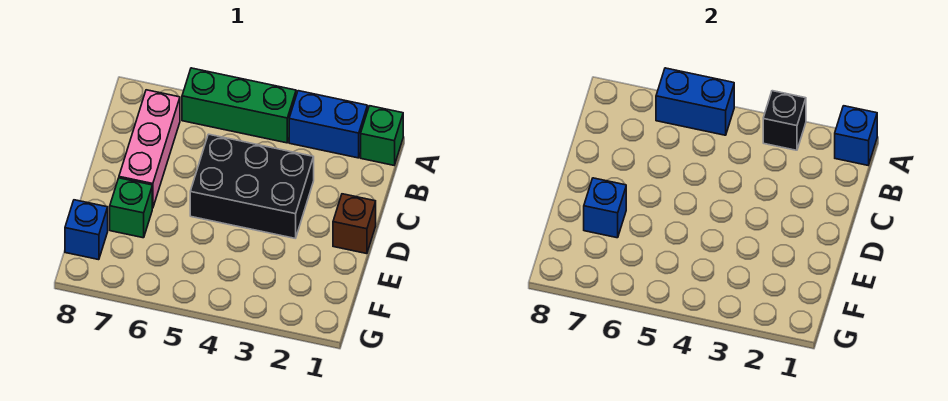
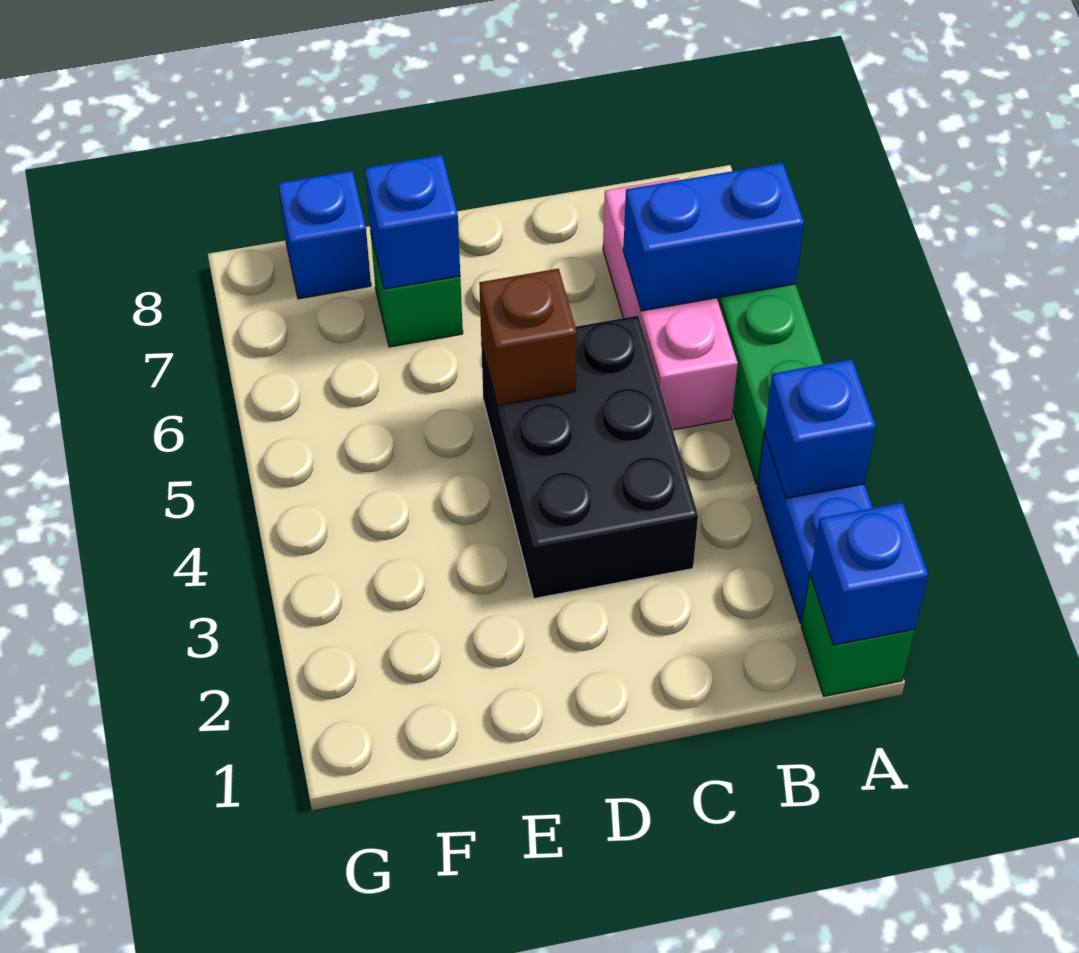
black 1x1 brick [763,91,806,150] -> blue 1x1 brick [765,359,876,498]
blue 1x2 brick [656,68,734,135] -> blue 1x2 brick turned to [623,163,804,311]
pink 1x3 brick [119,90,180,208] -> pink 1x3 brick turned to [603,178,738,430]
brown 1x1 brick [333,194,376,254] -> brown 1x1 brick moved to [479,269,577,406]

